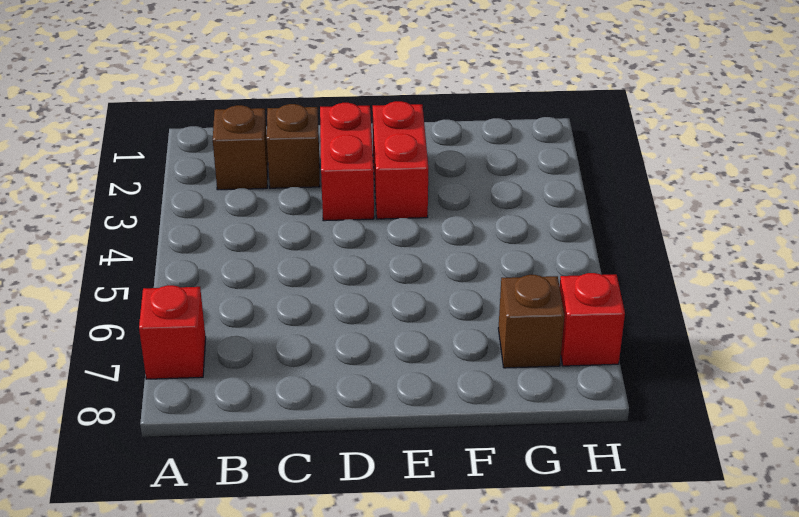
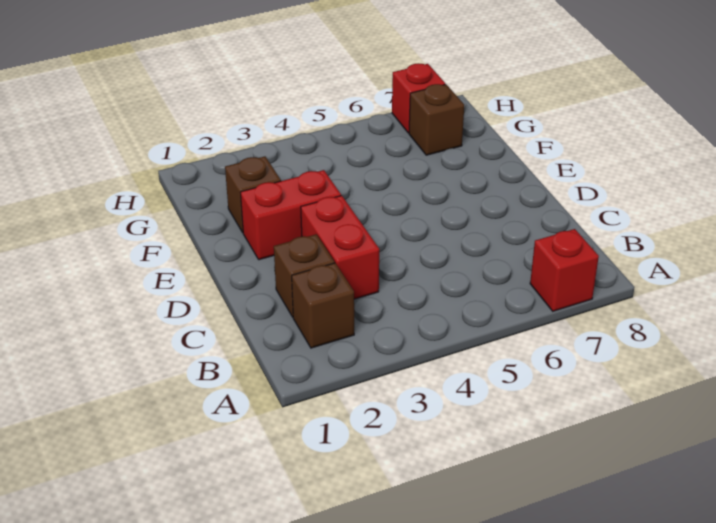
red 1x2 brick [320,103,374,221] -> red 1x2 brick turned to [301,196,379,299]
none -> brown 1x1 brick [225,156,281,233]

